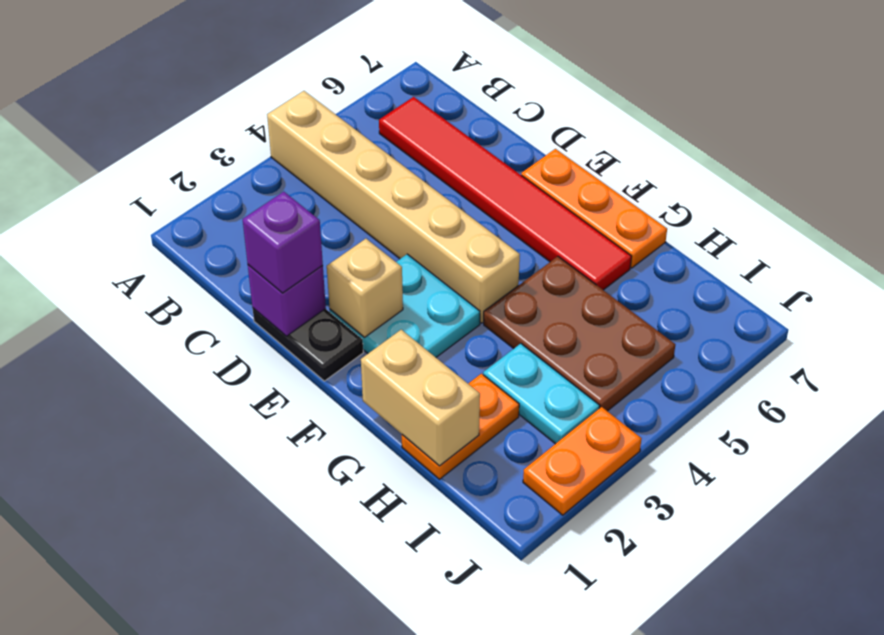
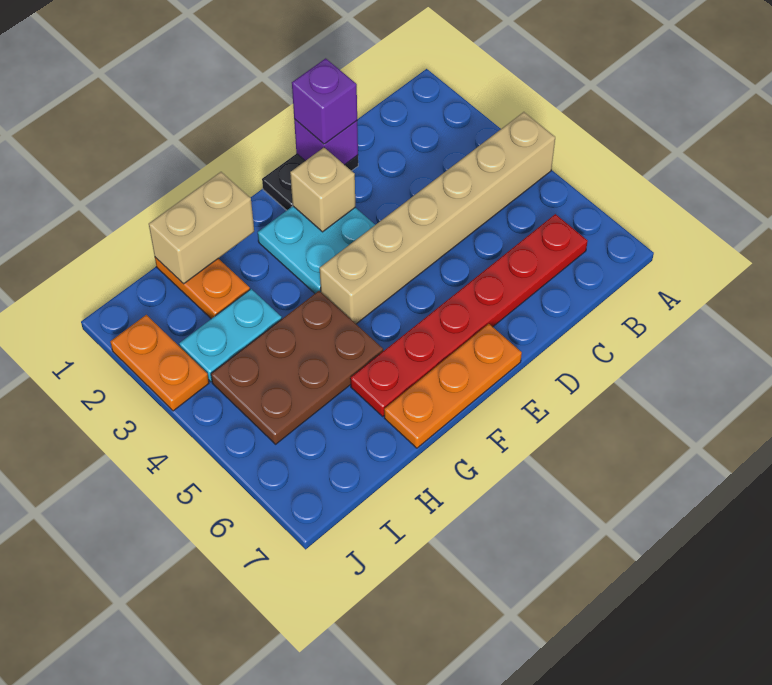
red 1x6 tile [379,97,631,290] -> red 1x6 plate [350,214,588,416]

